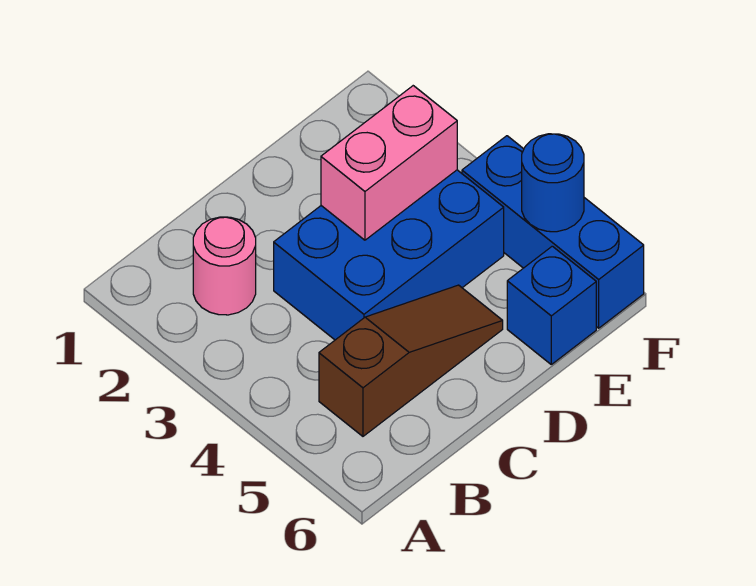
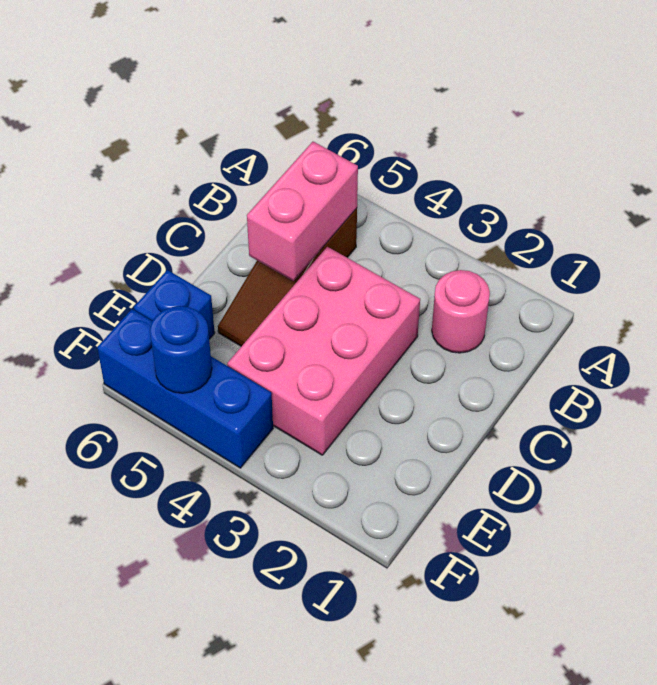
blue 2x3 brick [274,170,504,340] -> pink 2x3 brick [227,247,420,455]
pink 1x2 brick [321,86,457,240] -> pink 1x2 brick moved to [247,142,358,281]

